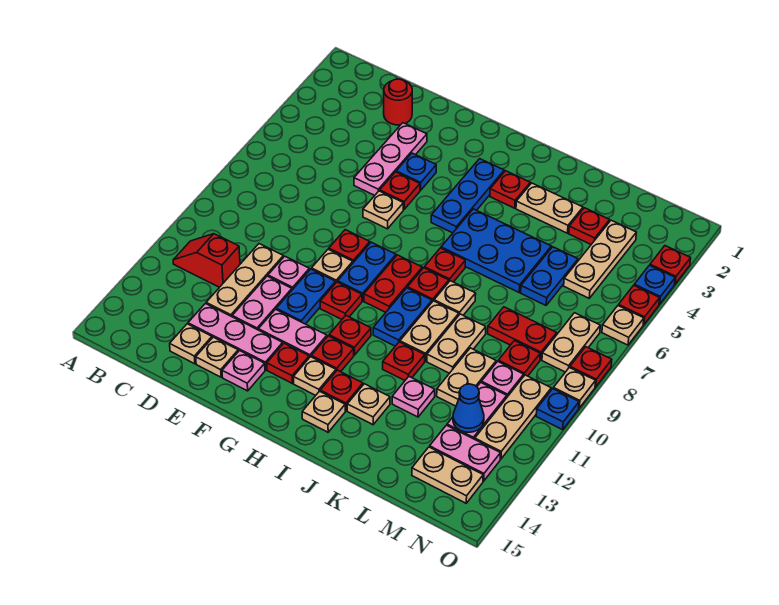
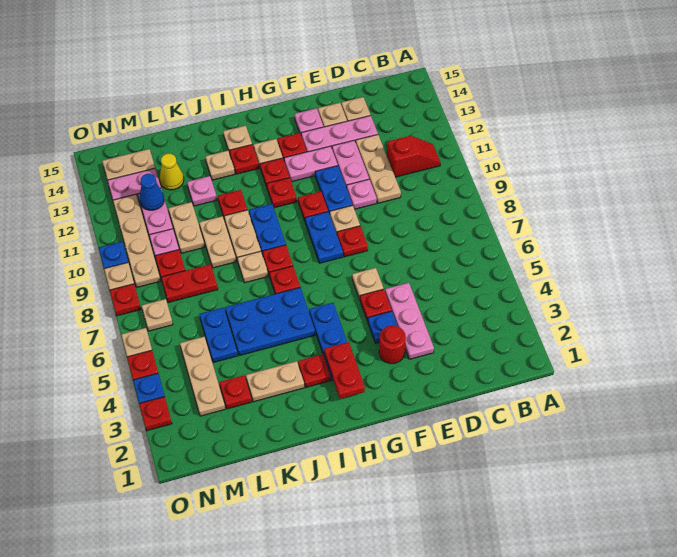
red 1x1 round brick [384,79,412,125] -> red 1x1 round brick moved to [379,326,406,364]
red 1x2 plate [364,255,422,312] -> red 1x2 plate moved to [324,342,365,399]
none -> yellow 1x1 cone [160,154,184,190]
tan 1x2 plate [542,313,600,372] -> tan 1x1 plate [142,299,173,331]
tan 1x3 plate [475,375,551,459] -> tan 1x4 plate [113,194,160,287]

